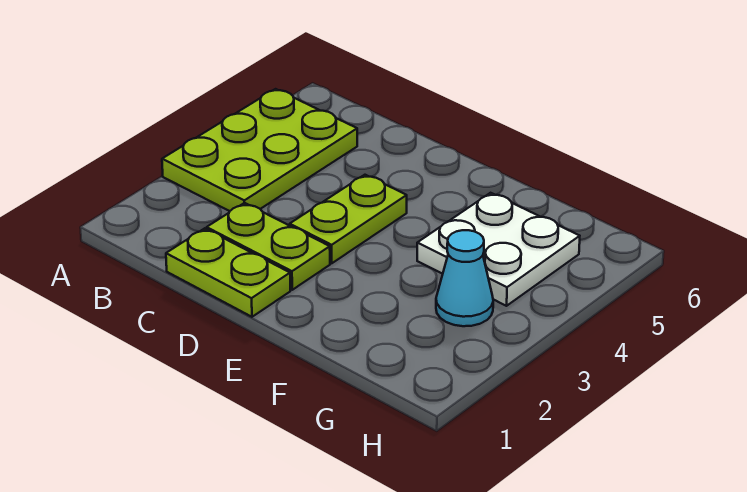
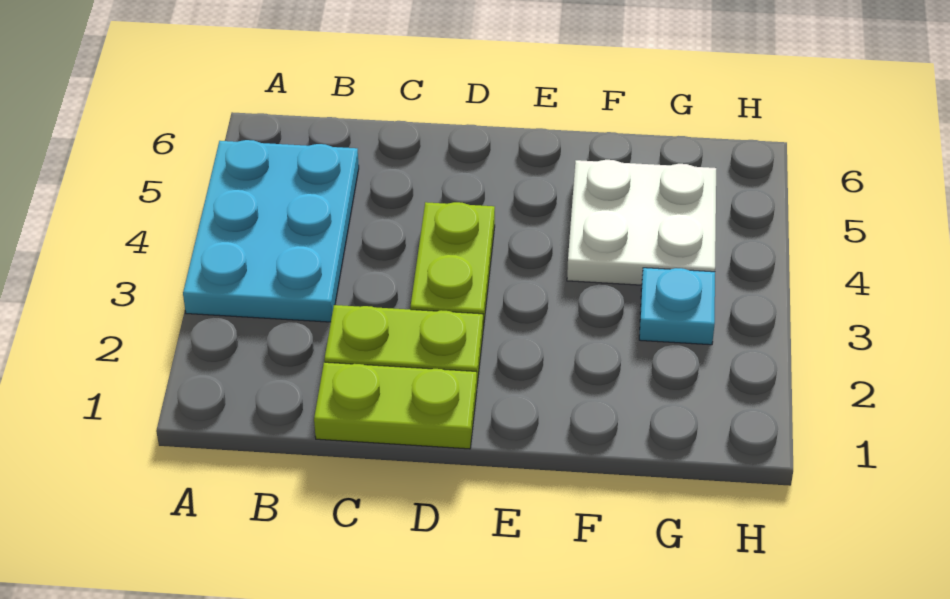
lime 2x3 plate [162,89,357,211] -> cyan 2x3 plate [183,140,359,322]
cyan 1x1 cone [436,230,493,326] -> cyan 1x1 plate [639,268,715,345]

